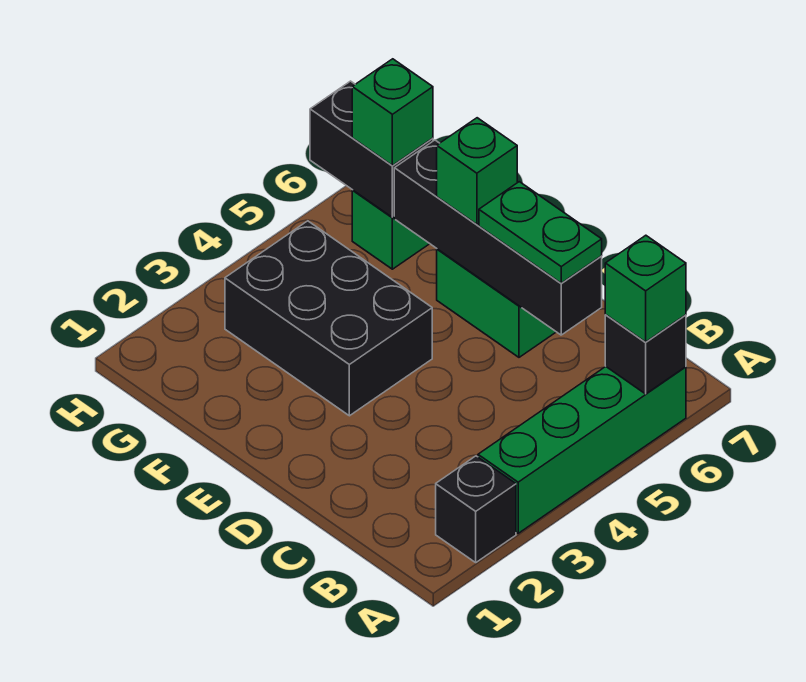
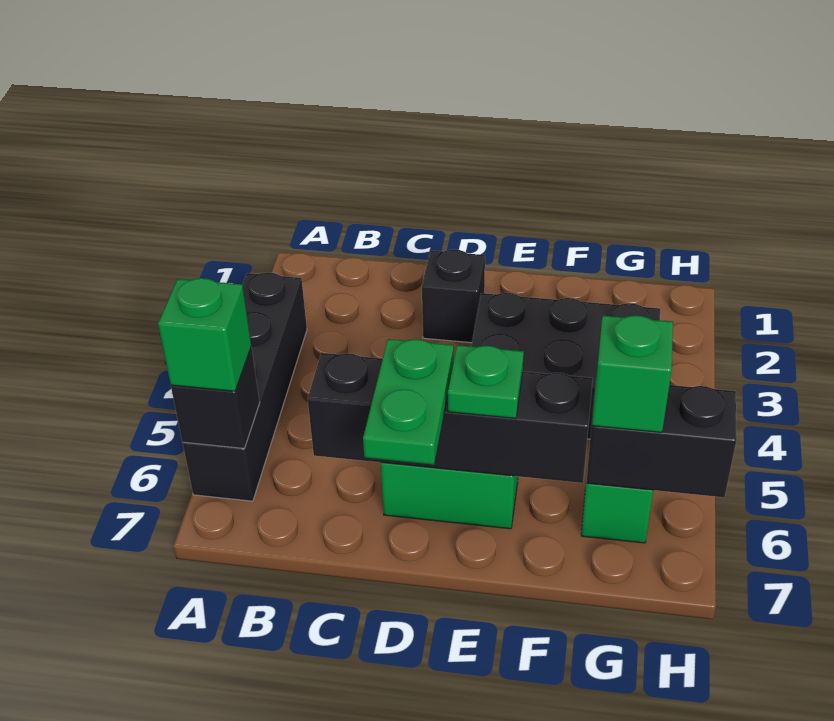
black 1x1 brick [436,456,516,562] -> black 1x1 brick moved to [422,249,485,343]
green 1x4 brick [478,367,686,533] -> black 1x4 brick [183,273,307,501]
green 1x2 plate [479,182,602,283] -> green 1x2 plate turned to [363,339,454,465]
green 1x1 brick [437,118,517,224] -> green 1x1 plate [448,345,524,418]

